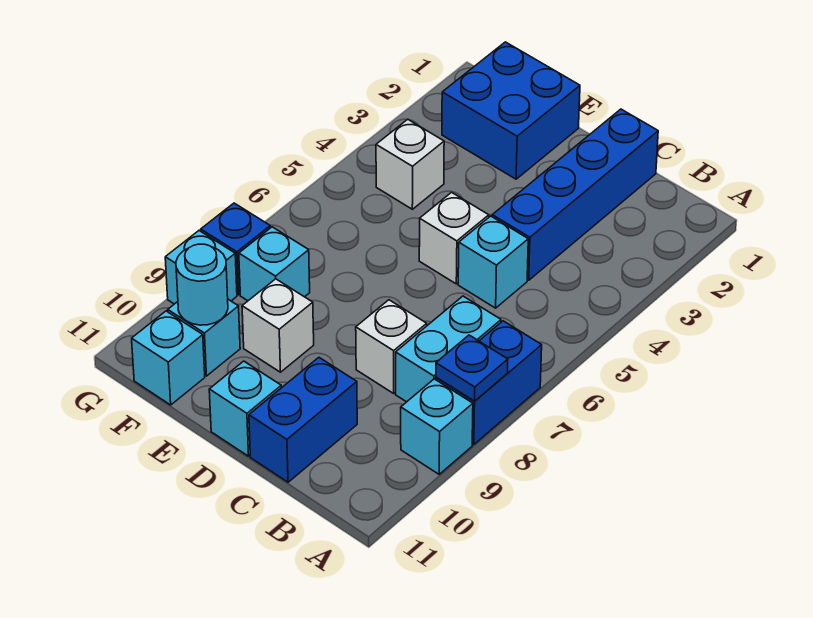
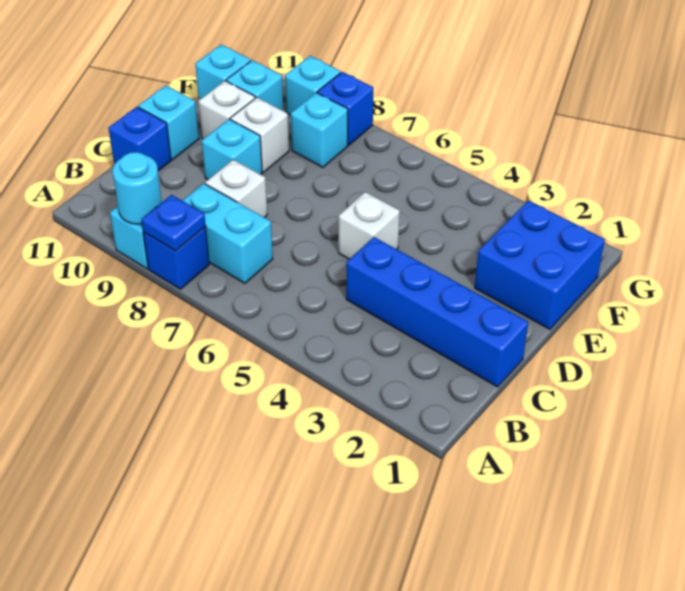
blue 1x2 brick [436,321,542,445] -> blue 1x1 brick [143,227,209,289]
cyan 1x1 brick [458,216,528,308] -> cyan 1x1 brick moved to [202,119,262,180]
blue 1x2 brick [249,358,357,482] -> blue 1x1 brick [109,107,171,171]
white 1x1 brick [376,119,444,209] -> white 1x1 brick moved to [198,81,255,139]
cyan 1x1 round brick [176,244,228,325] -> cyan 1x1 round brick moved to [113,152,162,224]

